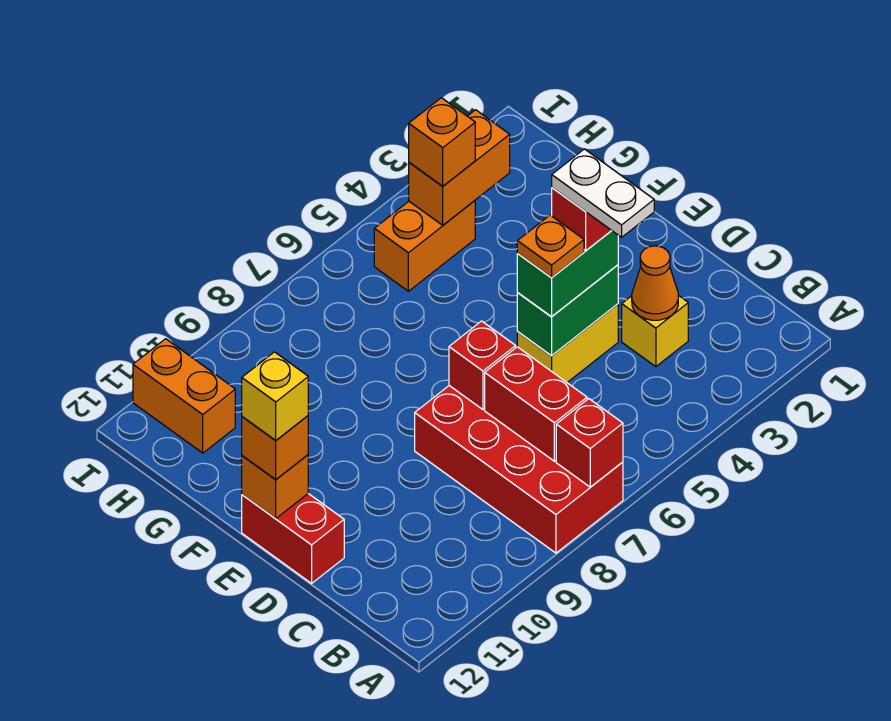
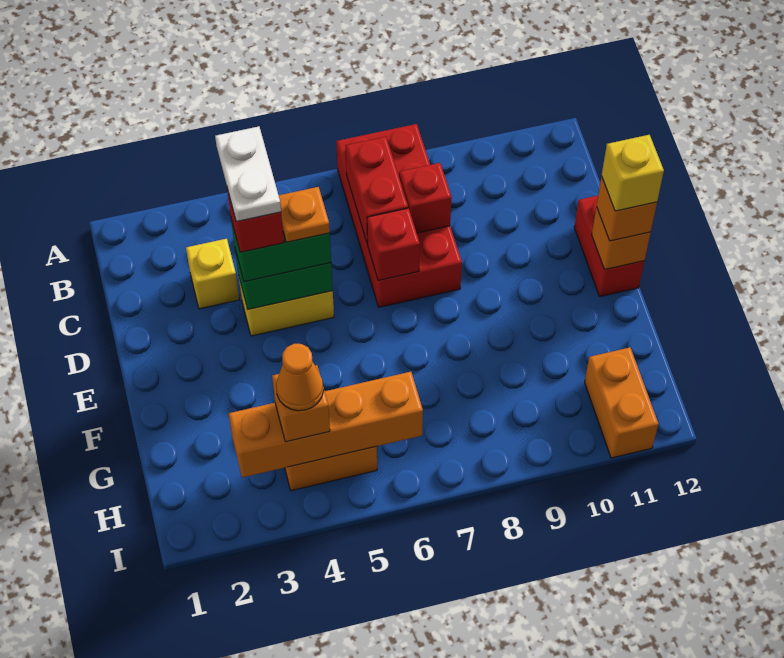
red 1x1 brick [556,399,623,487] -> red 1x1 brick moved to [399,163,452,233]
orange 1x1 cone [632,246,678,320] -> orange 1x1 cone moved to [276,344,323,411]
orange 1x2 brick [409,110,510,225] -> orange 1x4 brick [229,372,423,478]

